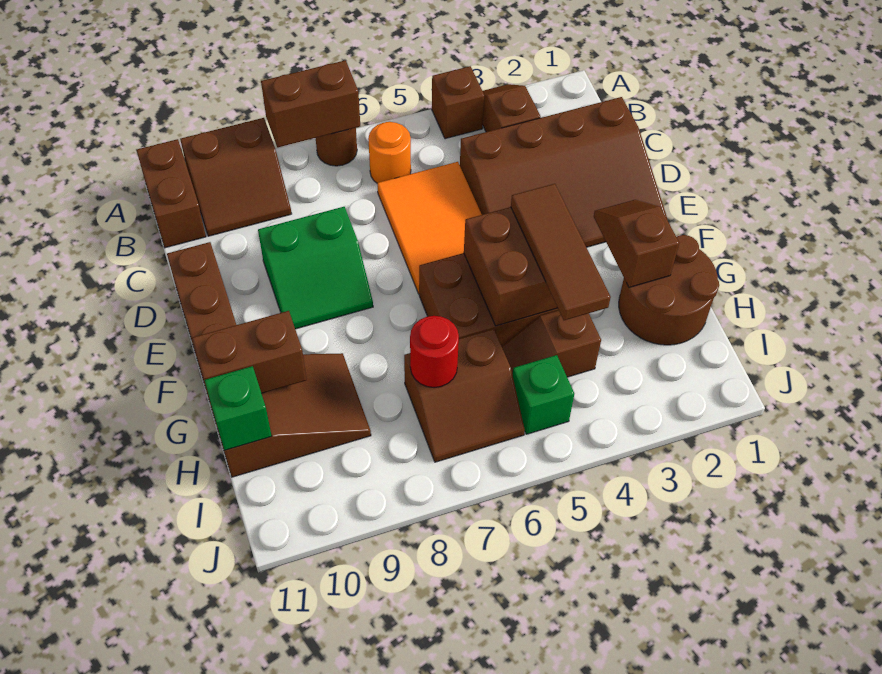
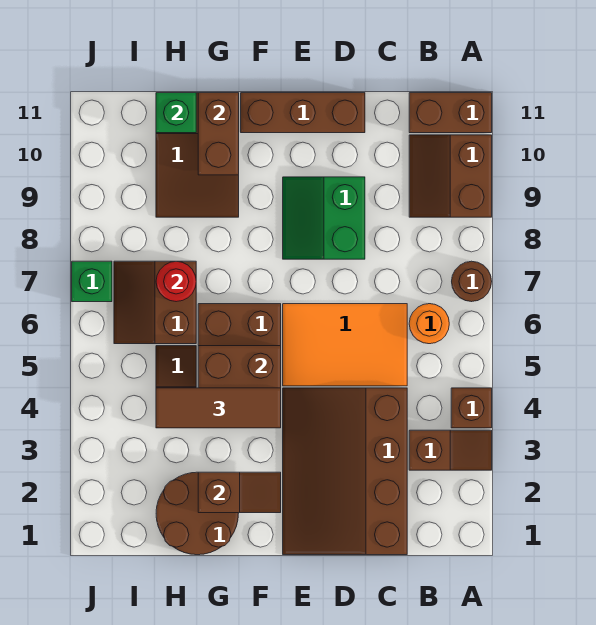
brown 1x2 brick [261,60,360,147] -> none
green 1x1 brick [513,355,574,434] -> green 1x1 brick moved to [72,261,112,302]

